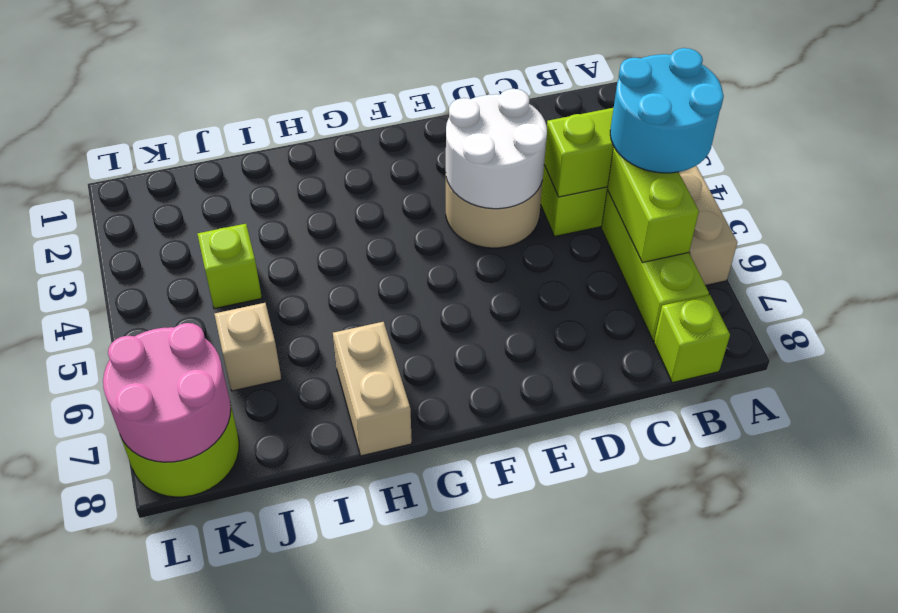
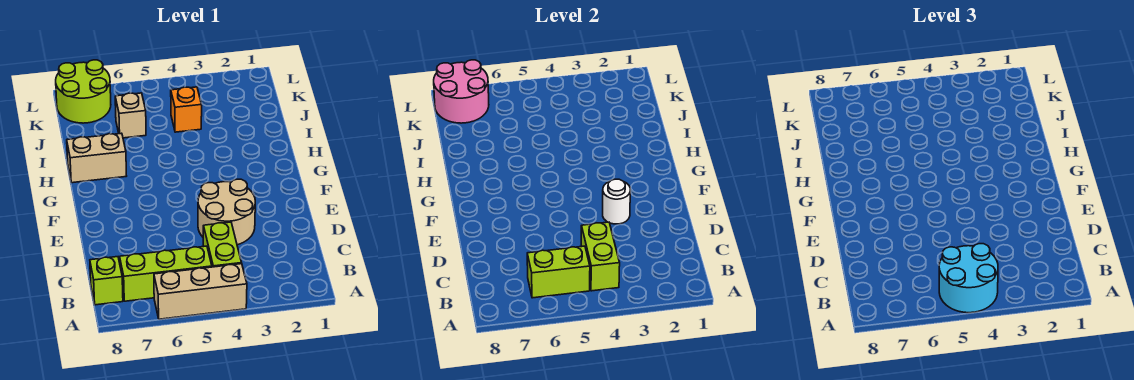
white 2x2 round brick [446,89,547,209] -> white 1x1 round brick [603,179,630,224]
lime 1x1 brick [198,224,262,309] -> orange 1x1 brick [171,87,202,132]

